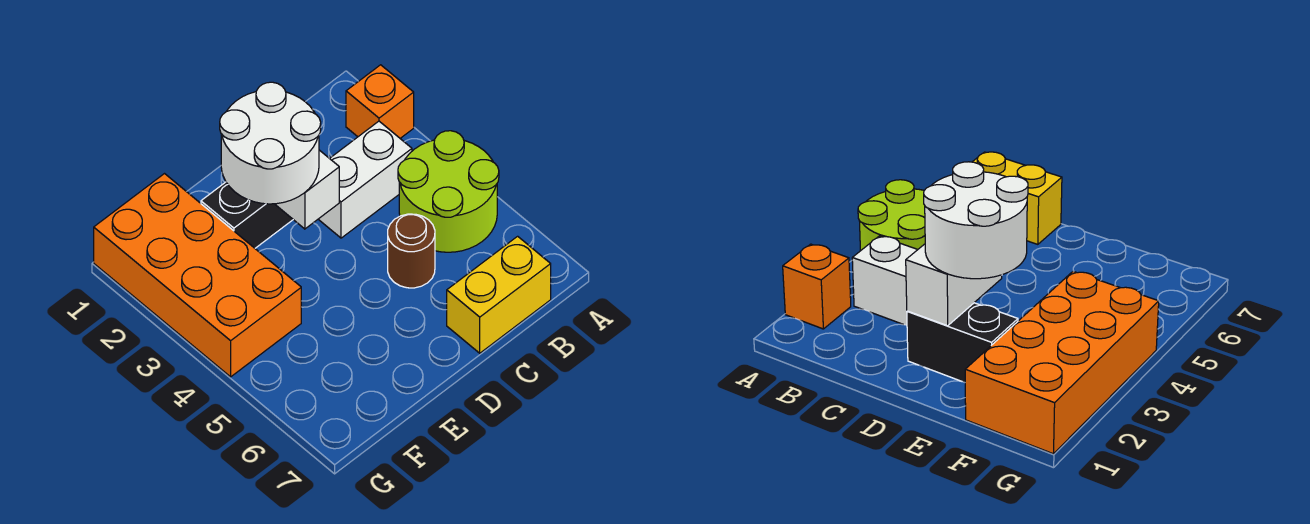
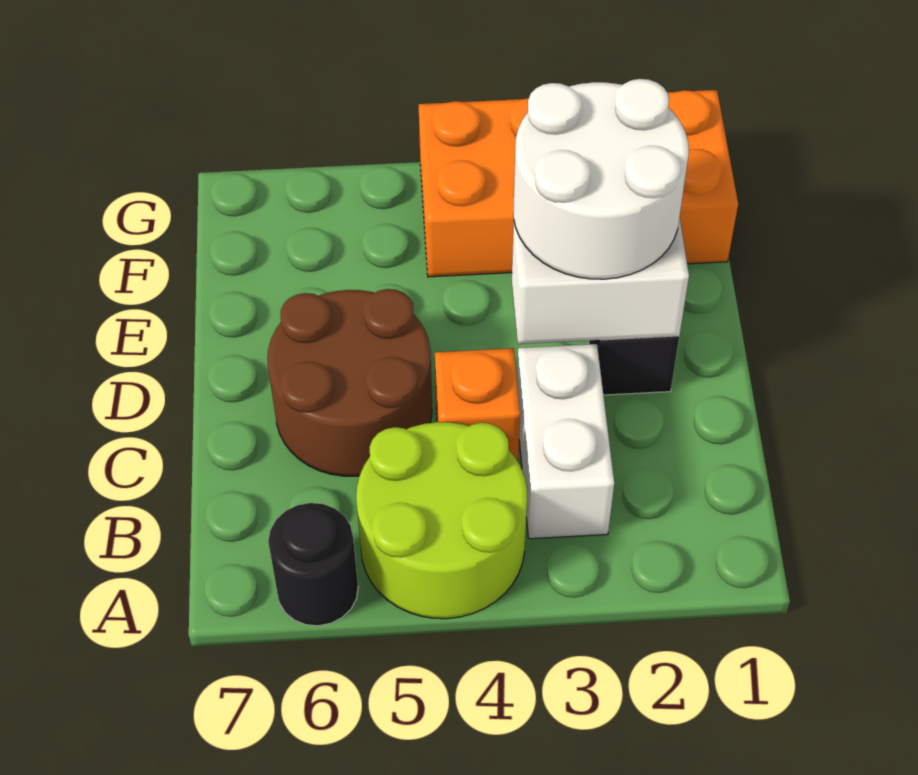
orange 1x1 brick [346,65,414,138] -> orange 1x1 brick moved to [435,348,520,461]
none -> black 1x1 round brick [268,503,358,626]
yellow 1x2 brick [447,236,551,353] -> none
brown 1x1 round brick [388,214,435,288] -> brown 2x2 round brick [267,289,432,476]

